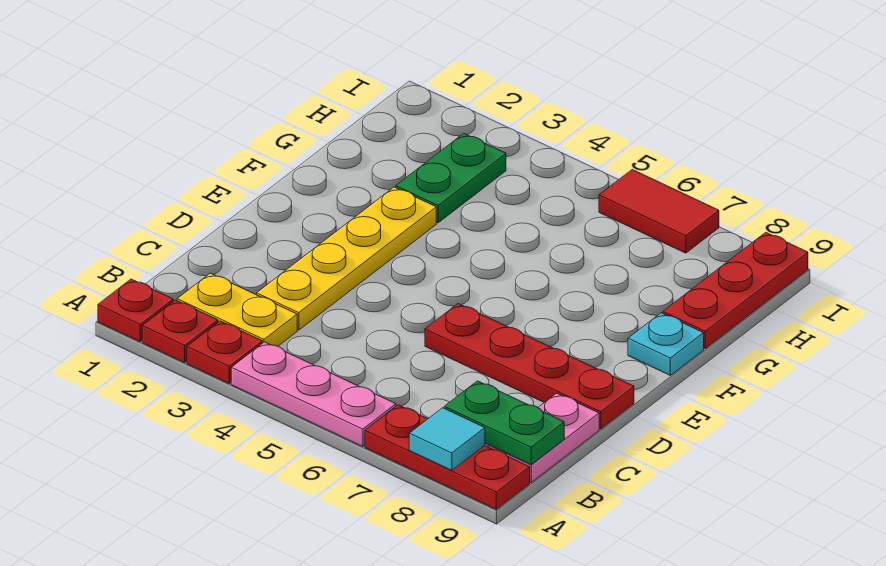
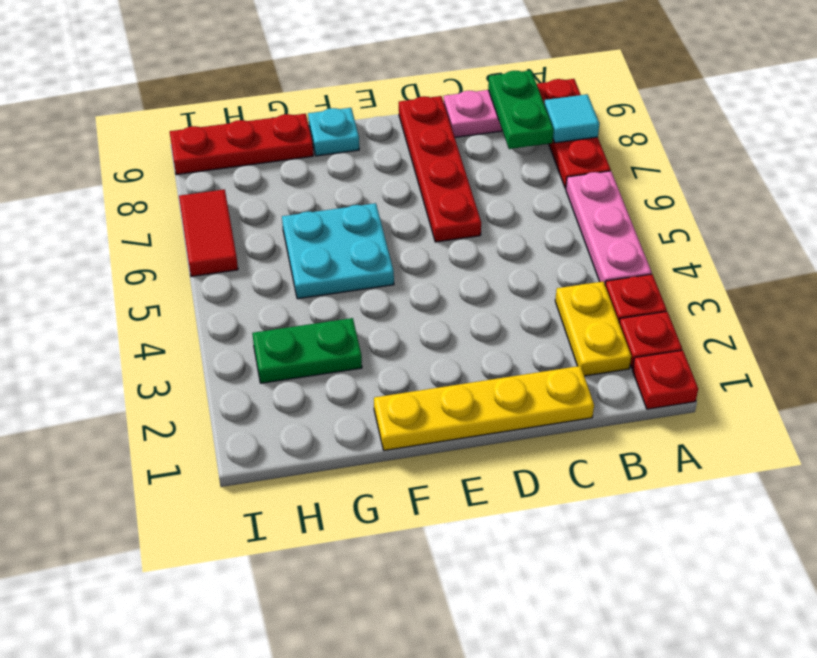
yellow 1x4 plate [257,187,436,330] -> yellow 1x4 plate moved to [374,366,594,450]
none -> cyan 2x2 plate [282,203,394,299]

